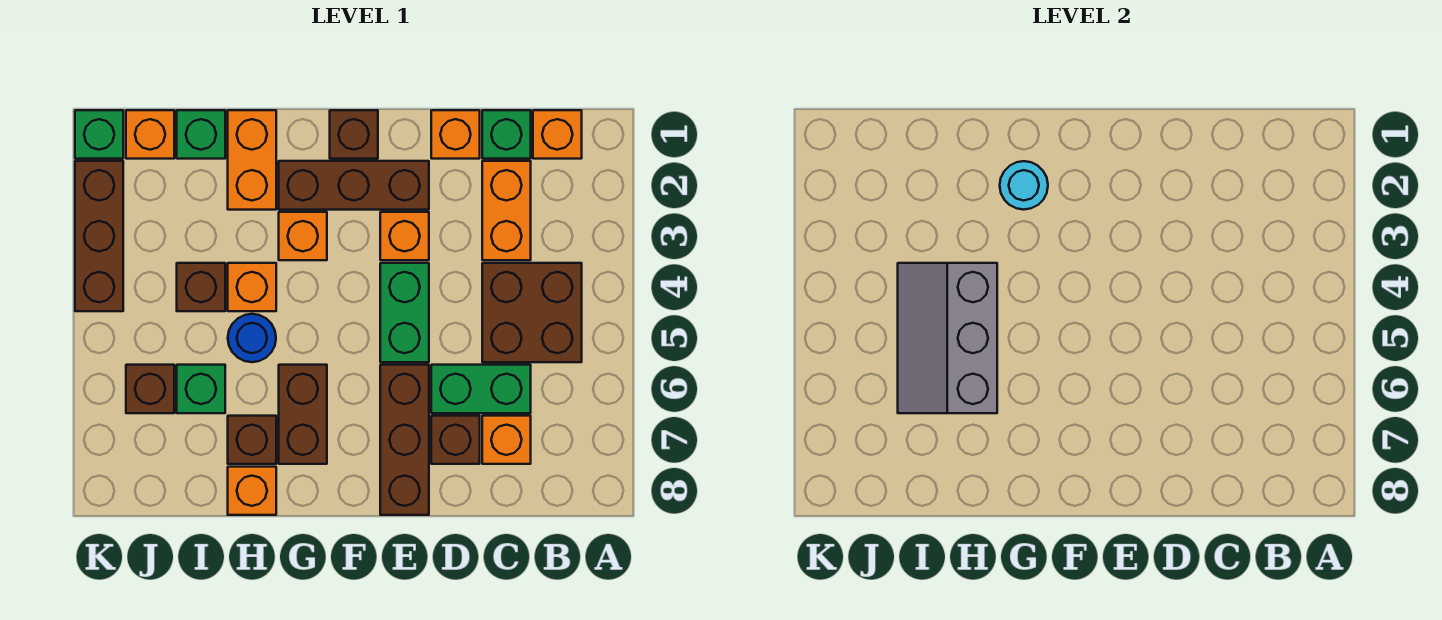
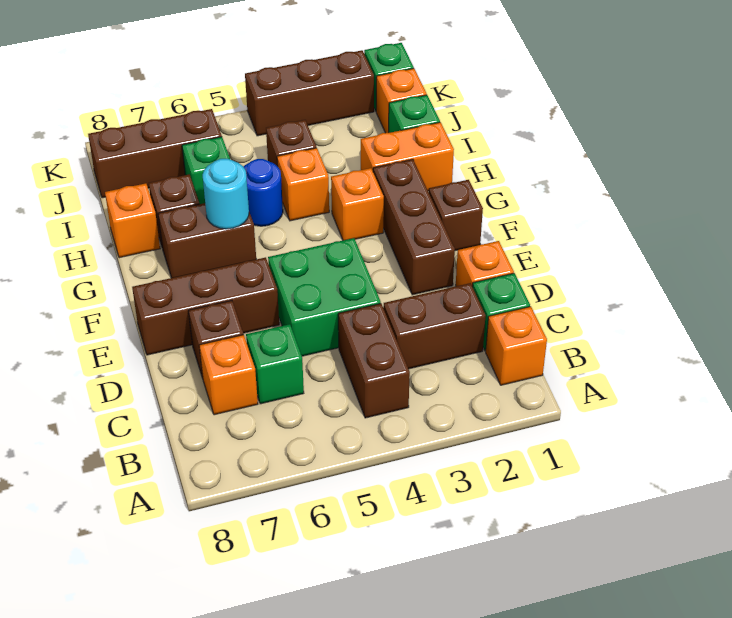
brown 2x2 brick [482,263,582,362] -> brown 1x2 brick [338,304,410,418]
orange 1x2 brick [482,161,531,260] -> brown 1x2 brick [383,283,486,369]
green 1x2 brick [431,365,531,413] -> green 1x1 brick [246,324,304,404]
orange 1x1 brick [380,212,429,260] -> none
green 1x2 brick [380,263,429,362] -> green 2x2 brick [268,238,381,356]
cyan 1x1 round brick [1000,161,1048,210] -> cyan 1x1 round brick moved to [203,159,249,229]
grey 2x3 slope [898,263,997,413] -> none
brown 1x1 brick [126,365,174,413] -> brown 1x3 brick [88,109,222,198]

